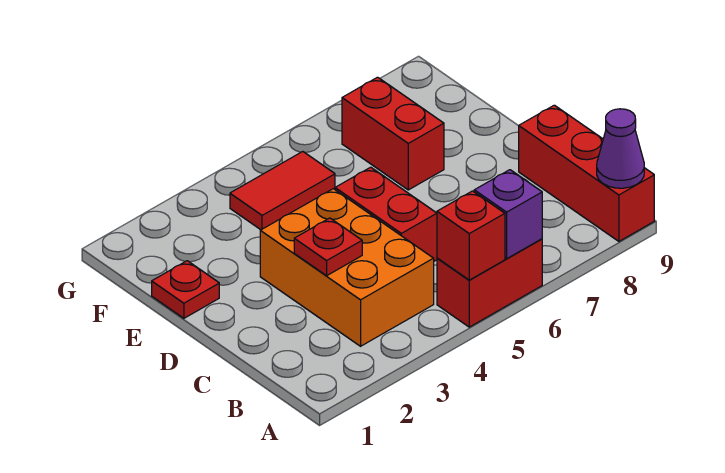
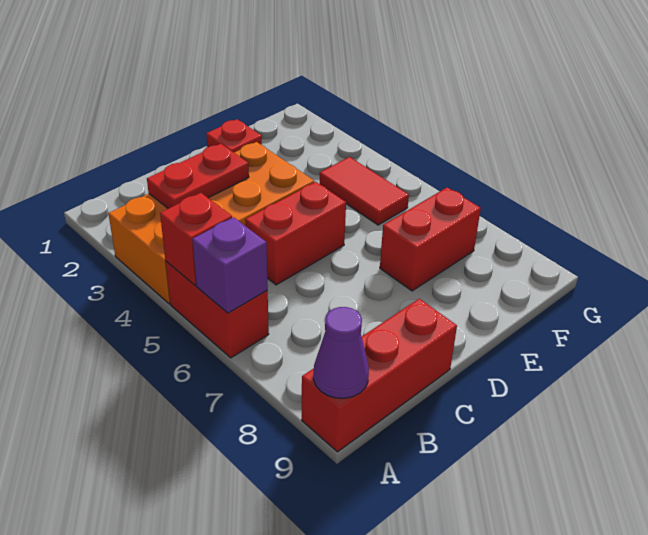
orange 2x3 brick [260,189,434,346] -> orange 2x4 brick [108,142,314,304]
red 1x1 plate [294,218,362,276] -> red 1x2 plate [147,144,249,209]

